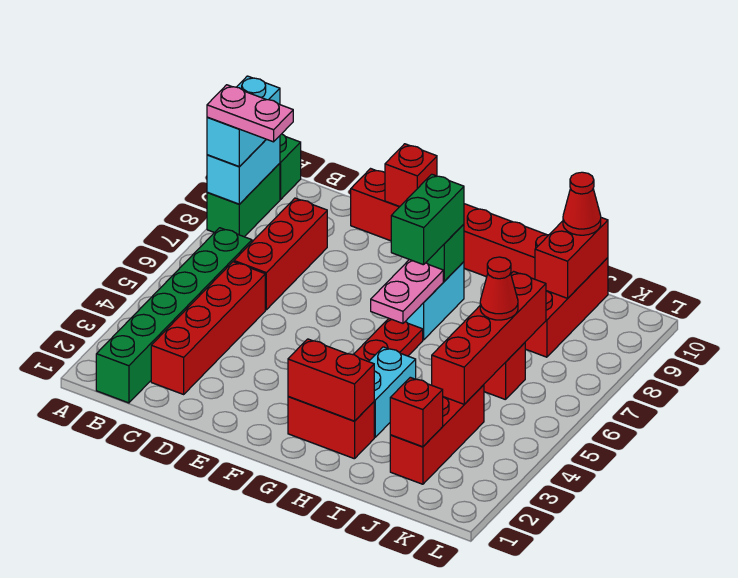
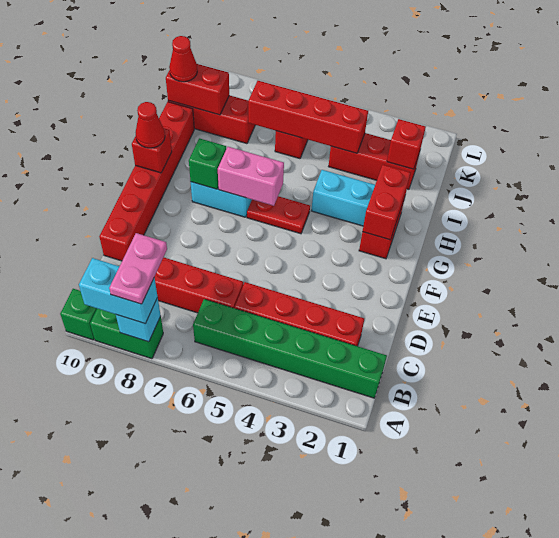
cyan 1x2 brick [207,136,280,204] -> cyan 1x1 brick [116,298,161,342]
red 1x1 brick [385,144,437,207] -> red 1x1 brick moved to [132,128,172,173]
pink 1x2 plate [371,260,443,323] -> pink 1x2 brick [218,147,284,206]
green 1x2 brick [391,174,464,265] -> none
red 1x1 cone [480,257,518,320] -> red 1x1 cone moved to [136,102,165,148]

